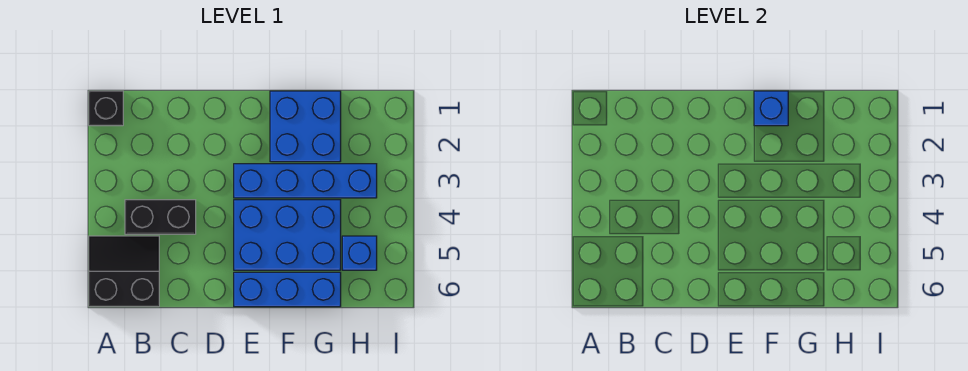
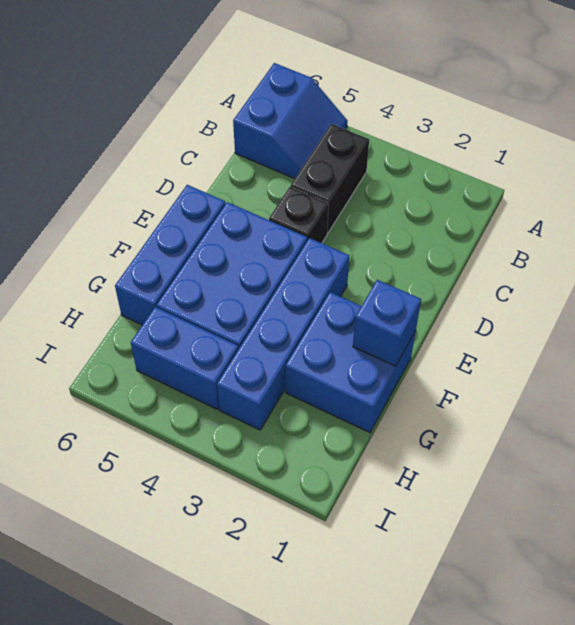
black 1x1 brick [89,91,123,126] -> black 1x1 brick moved to [269,187,329,243]
black 2x2 slope [89,236,159,307] -> blue 2x2 slope [233,63,348,179]
blue 1x1 brick [342,236,377,270] -> blue 1x2 brick [131,307,239,409]

